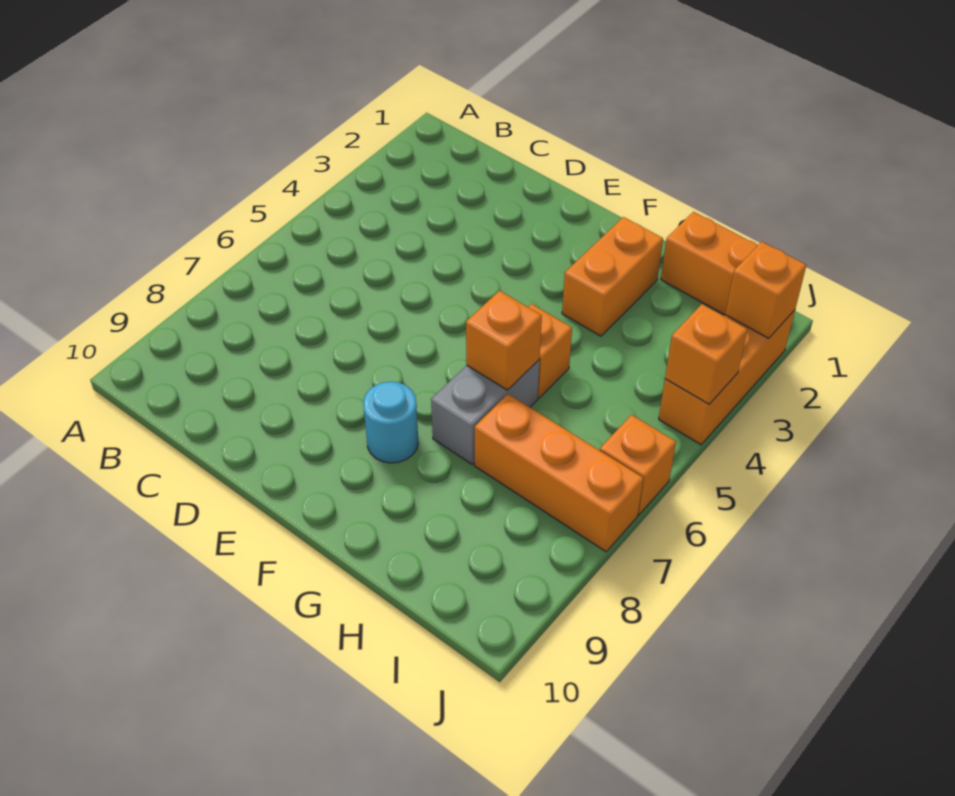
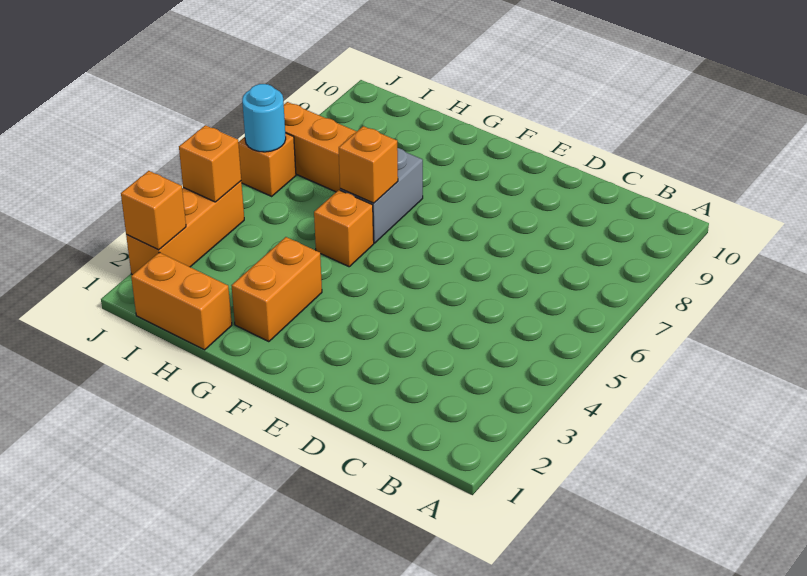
cyan 1x1 round brick [363,382,418,463] -> cyan 1x1 round brick moved to [242,84,286,152]

